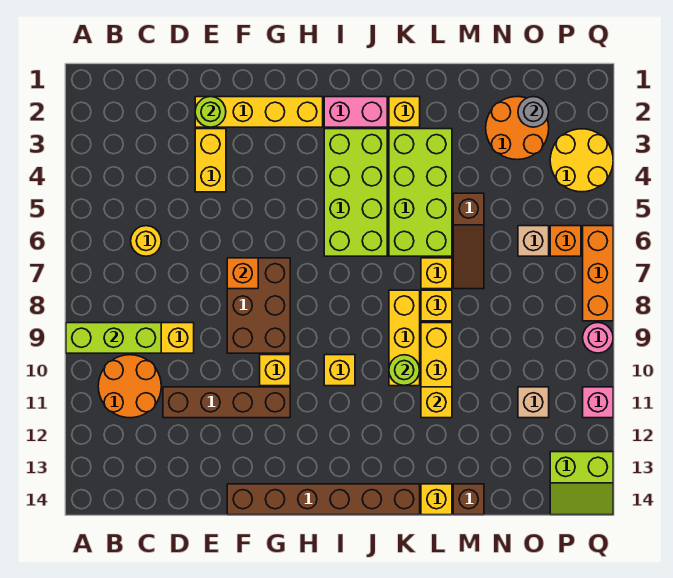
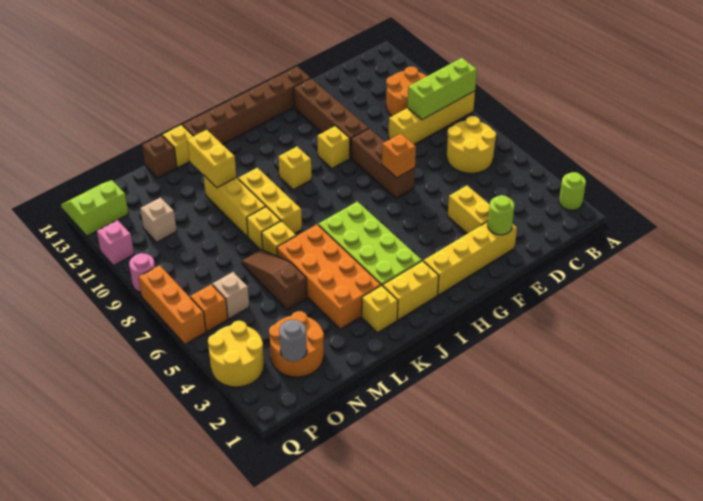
yellow 1x1 round brick [131,226,161,256] -> yellow 2x2 round brick [447,116,496,173]
brown 1x4 brick [163,387,290,418] -> brown 1x4 brick turned to [294,79,369,158]
brown 2x3 brick [227,258,290,353] -> brown 1x3 brick [351,129,415,199]
pink 1x2 brick [324,97,387,127] -> yellow 1x2 brick [383,261,439,320]
lime 2x4 brick [389,129,452,256] -> orange 2x4 brick [277,224,381,329]
lime 1x1 round brick [389,355,420,385] -> lime 1x1 round brick moved to [559,172,586,210]
yellow 1x1 brick [421,387,452,418] -> yellow 1x2 brick [187,130,236,188]

